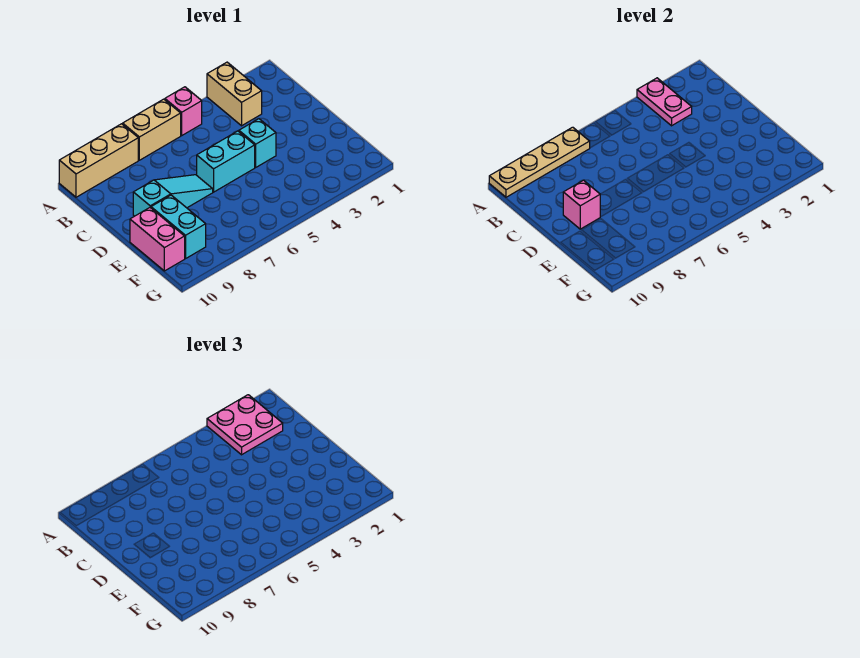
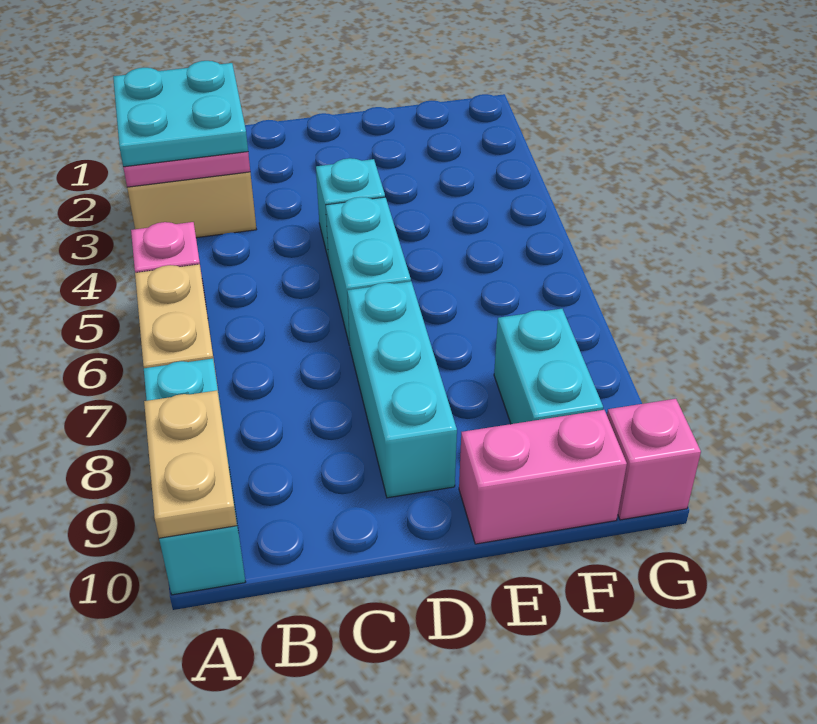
pink 2x2 plate [207,395,283,455] -> cyan 2x2 plate [113,61,248,167]
tan 1x4 plate [489,127,590,197] -> tan 1x2 plate [144,390,237,538]
tan 1x3 brick [59,124,138,197] -> cyan 1x3 brick [144,358,245,595]
cyan 1x3 slope [133,175,213,216] -> cyan 1x3 brick [347,281,457,498]
pink 1x1 brick [563,180,600,229] -> pink 1x1 brick moved to [607,399,701,520]
cyan 1x2 brick [151,195,206,259] -> cyan 1x2 brick turned to [494,309,603,424]

